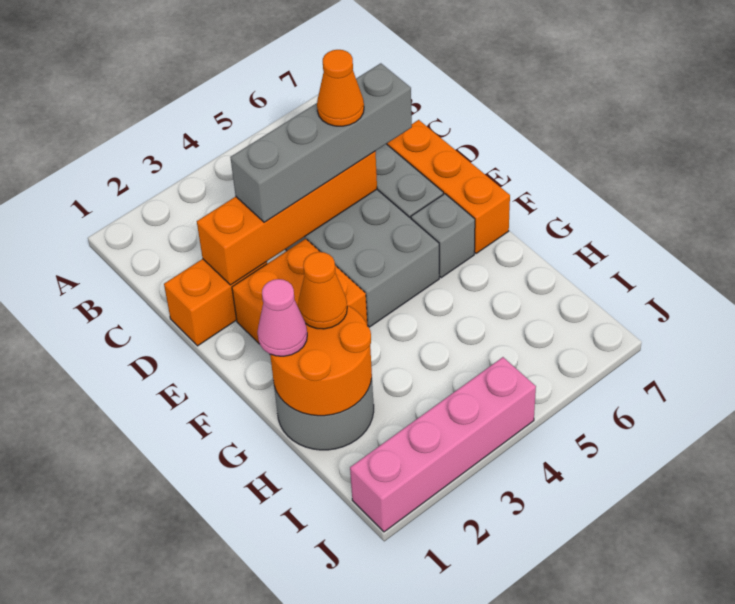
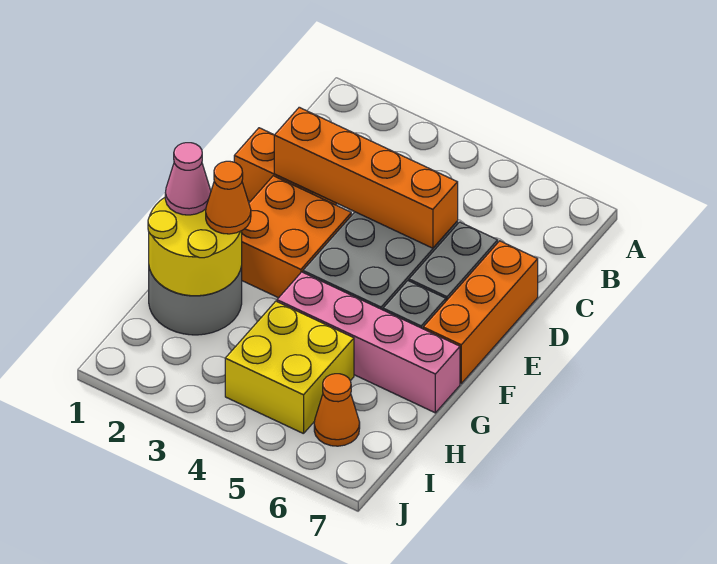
grey 1x4 brick [230,63,412,222] -> none
orange 1x1 cone [317,50,364,126] -> orange 1x1 cone moved to [314,374,360,446]
orange 2x2 round brick [270,304,372,416] -> yellow 2x2 round brick [148,198,242,296]
none -> yellow 2x2 brick [225,301,354,434]
pink 1x4 brick [350,357,536,532] -> pink 1x4 brick moved to [277,272,460,413]

